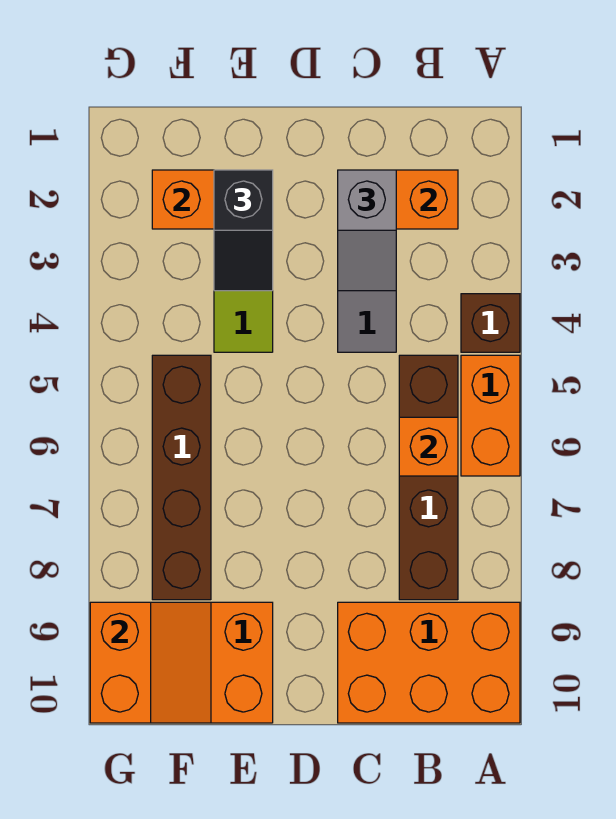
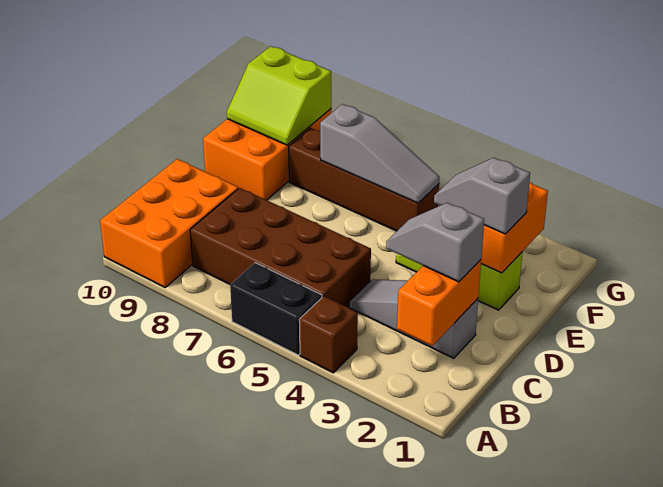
orange 1x2 brick [461,355,520,476] -> black 1x2 brick [230,263,322,355]
brown 1x4 brick [399,355,458,600] -> brown 2x4 brick [190,188,371,307]
orange 1x1 brick [399,417,458,476] -> none
black 1x2 slope [214,170,273,291] -> grey 1x2 slope [434,158,530,234]
none -> grey 1x3 slope [320,104,439,203]
orange 2x2 slope [90,602,211,723] -> lime 2x2 slope [227,46,331,145]

